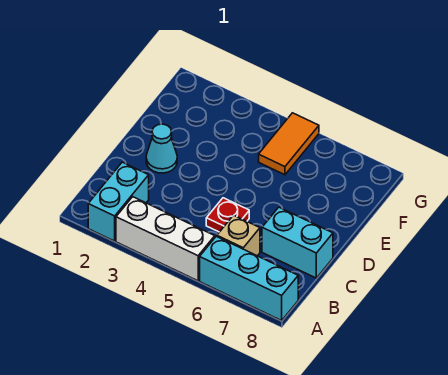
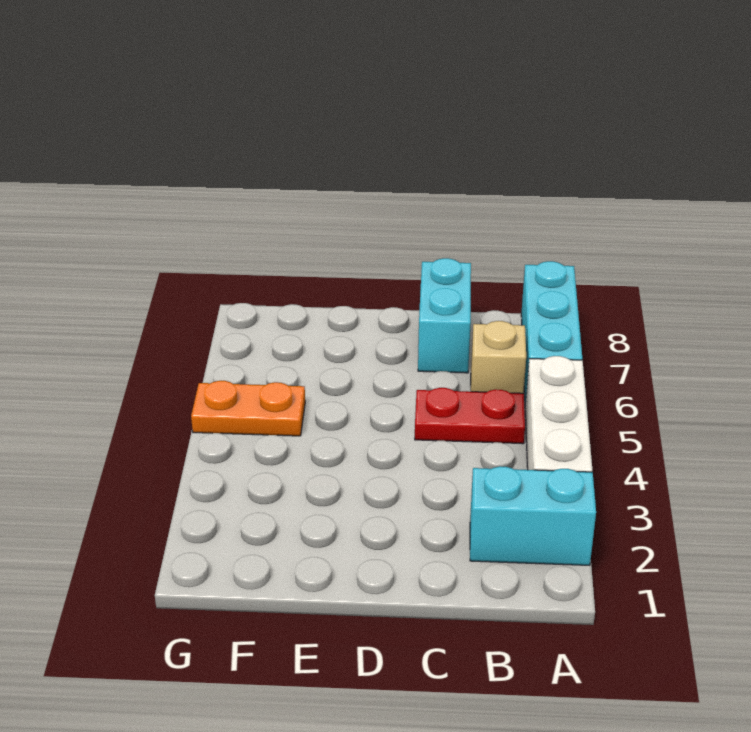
red 1x1 plate [206,198,249,232] -> red 1x2 plate [415,388,525,444]
cyan 1x1 cone [146,124,177,173] -> none
orange 1x2 tile [259,113,319,175] -> orange 1x2 plate [191,381,305,436]

